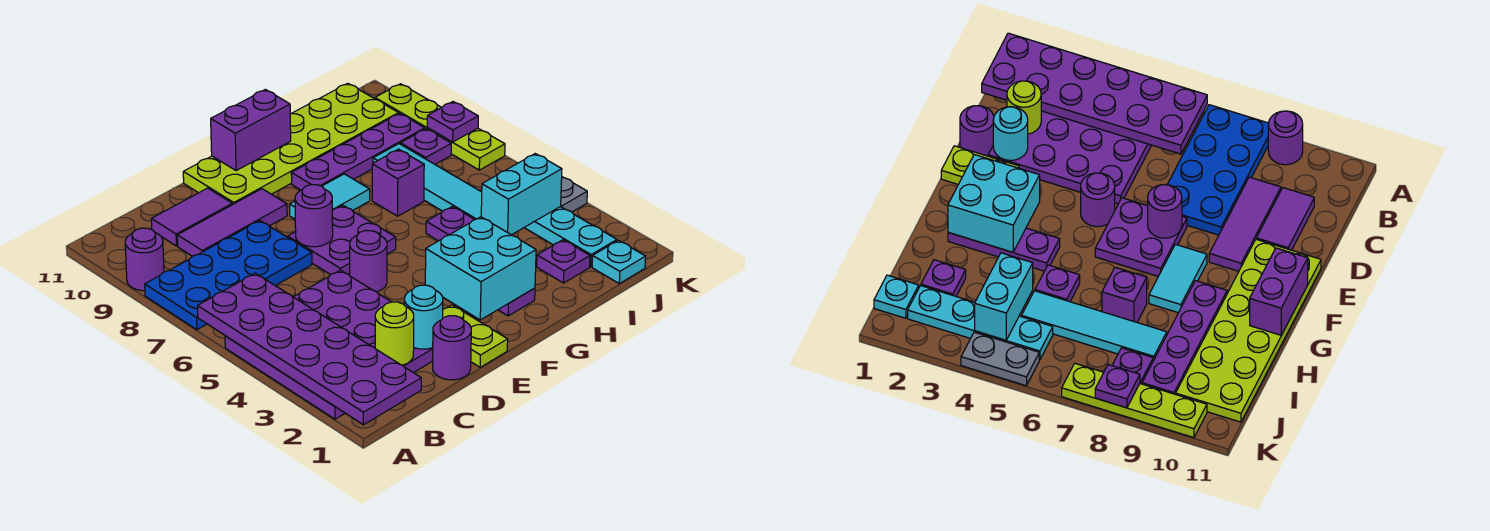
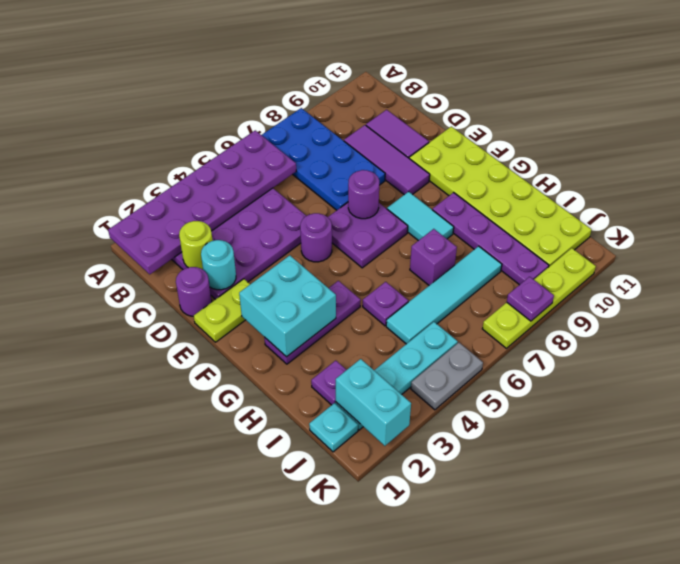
purple 1x1 round brick [125,228,164,291] -> none
purple 1x2 brick [211,90,291,171] -> none
cyan 1x2 brick [481,154,562,235] -> cyan 1x2 brick moved to [336,359,411,446]
purple 1x1 plate [400,129,451,164] -> none

